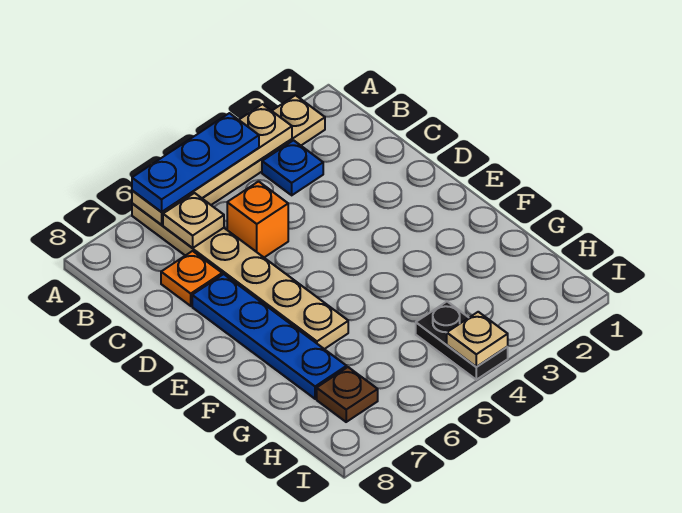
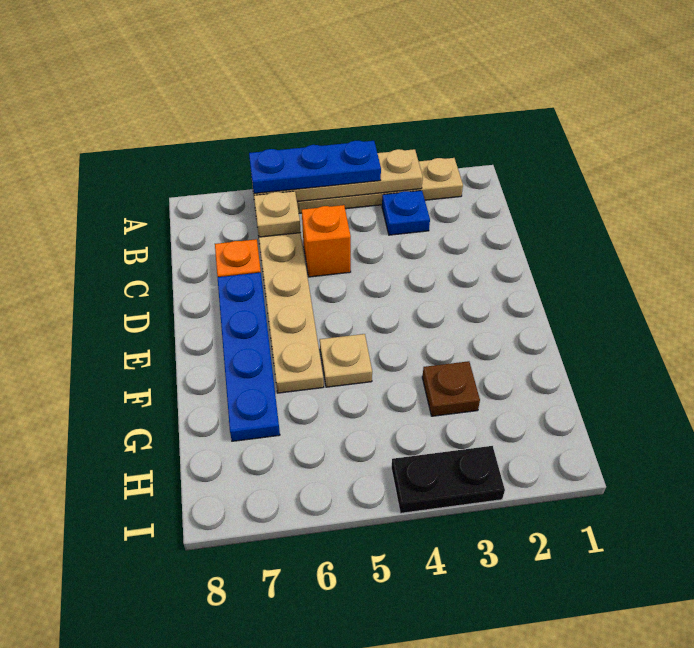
black 1x2 plate [416,302,508,380] -> black 1x2 plate turned to [391,446,505,513]
brown 1x1 plate [317,367,378,422] -> brown 1x1 plate moved to [422,361,480,416]
tan 1x1 plate [447,312,508,367] -> tan 1x1 plate moved to [320,334,372,387]

